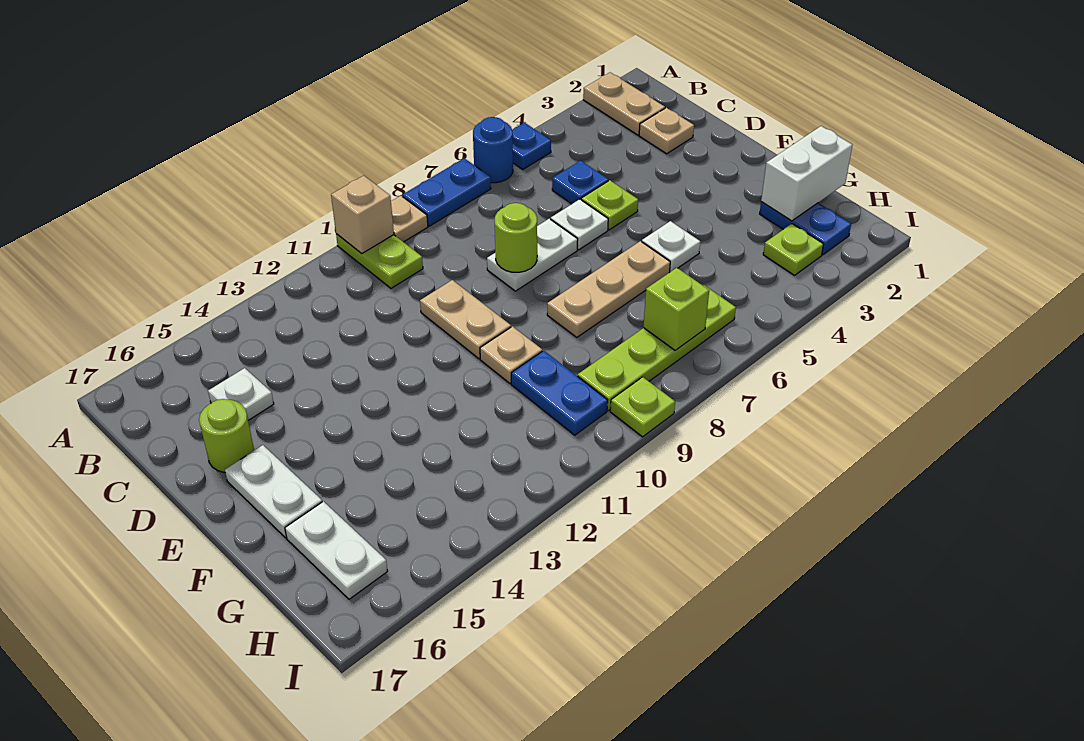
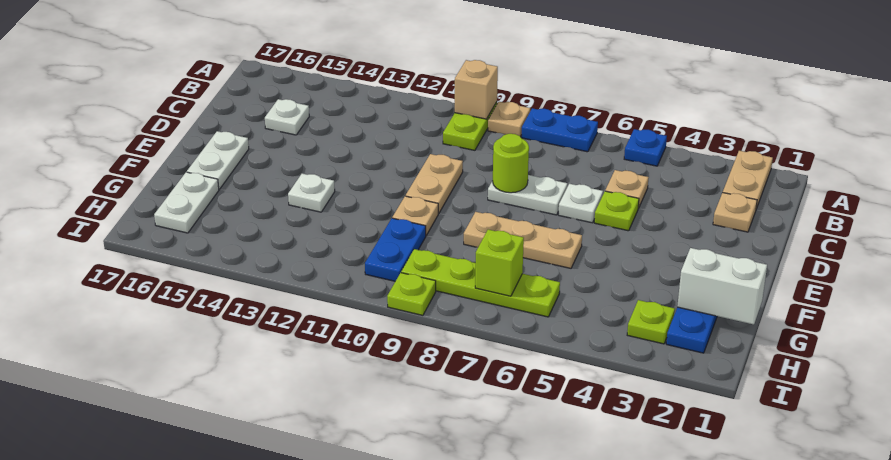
blue 1x1 round brick [473,117,513,183] -> none
blue 1x1 plate [552,161,608,204] -> tan 1x1 plate [605,170,649,208]
lime 1x1 round brick [199,399,254,473] -> none
white 1x1 plate [642,221,700,272] -> white 1x1 plate moved to [288,174,335,212]

